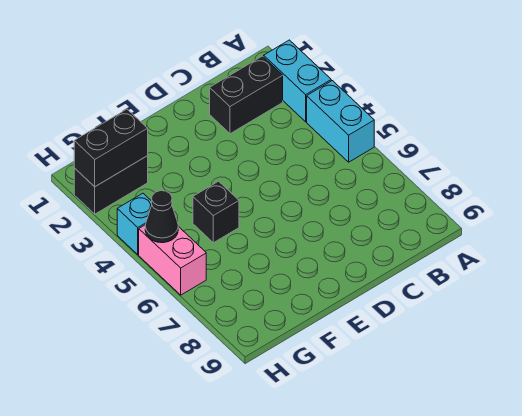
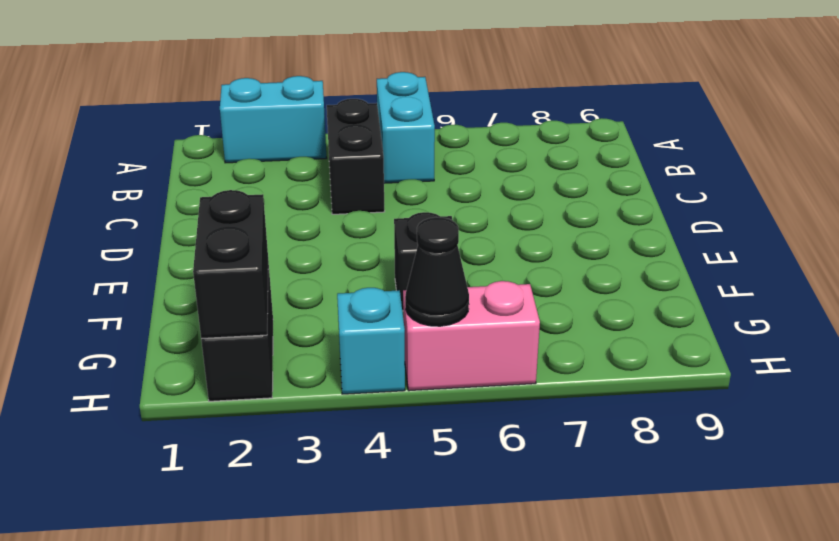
cyan 1x2 brick [307,81,374,162] -> cyan 1x2 brick turned to [377,72,435,183]
black 1x2 brick [210,56,283,134] -> black 1x2 brick moved to [327,99,385,214]

